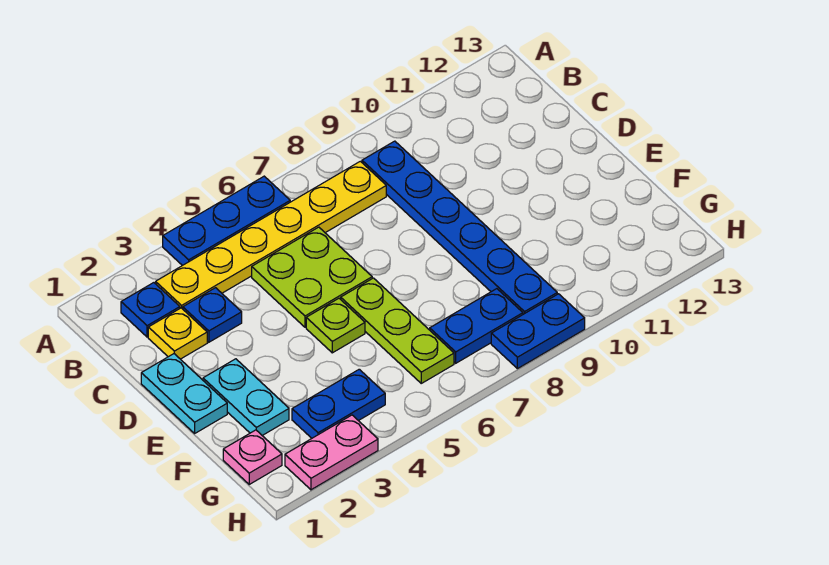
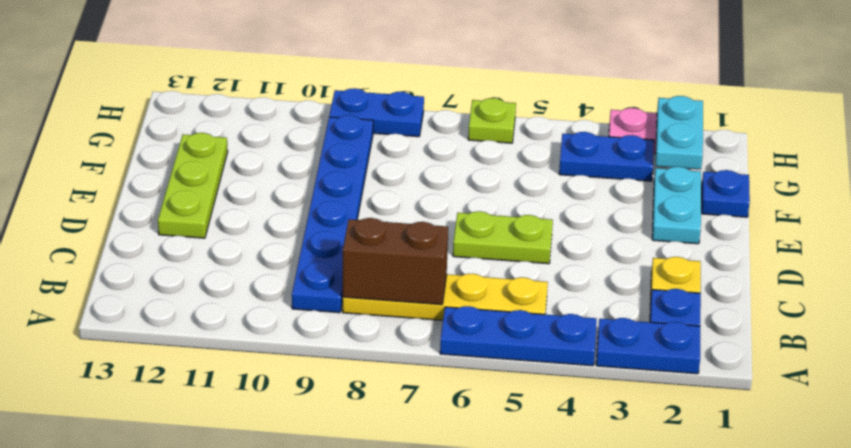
yellow 1x6 plate [156,161,386,309] -> yellow 1x4 plate [343,274,548,320]
none -> brown 1x2 brick [343,218,448,305]
blue 1x1 plate [183,288,242,342] -> blue 1x1 plate moved to [702,170,750,217]
lime 2x2 plate [252,227,372,327] -> lime 1x2 plate [453,211,553,264]
cyan 1x2 plate [141,354,227,433] -> cyan 1x2 plate moved to [656,96,703,170]
lime 1x1 plate [306,298,365,353] -> lime 1x1 plate moved to [468,98,516,143]
lime 1x3 plate [341,278,454,383] -> lime 1x3 plate moved to [158,133,228,238]
pink 1x1 plate [223,430,282,484] -> none
blue 1x2 plate [430,289,523,363] -> blue 1x2 plate moved to [596,318,700,374]

